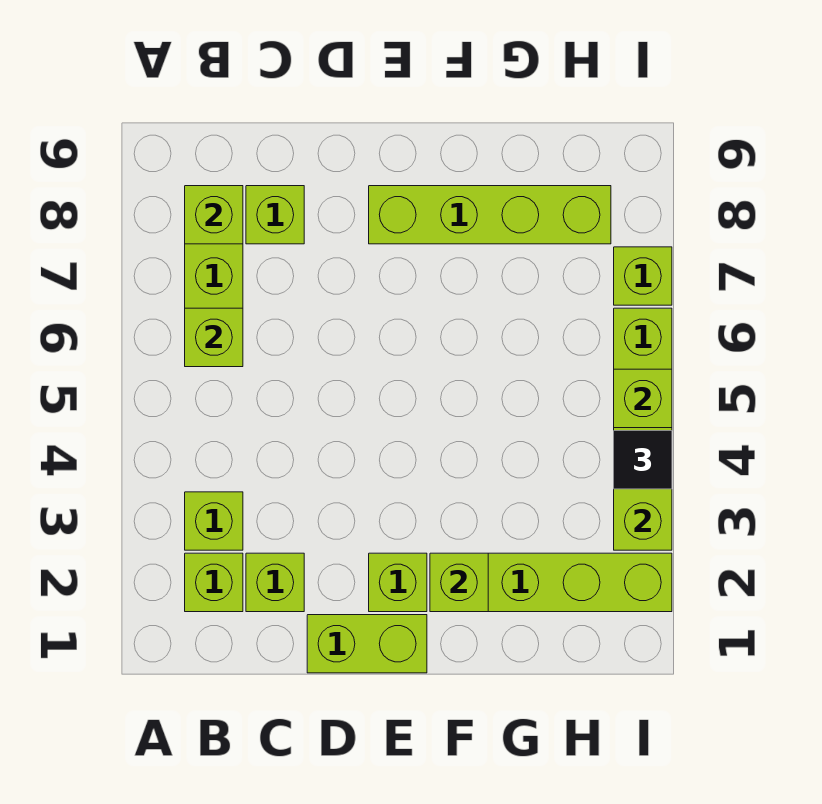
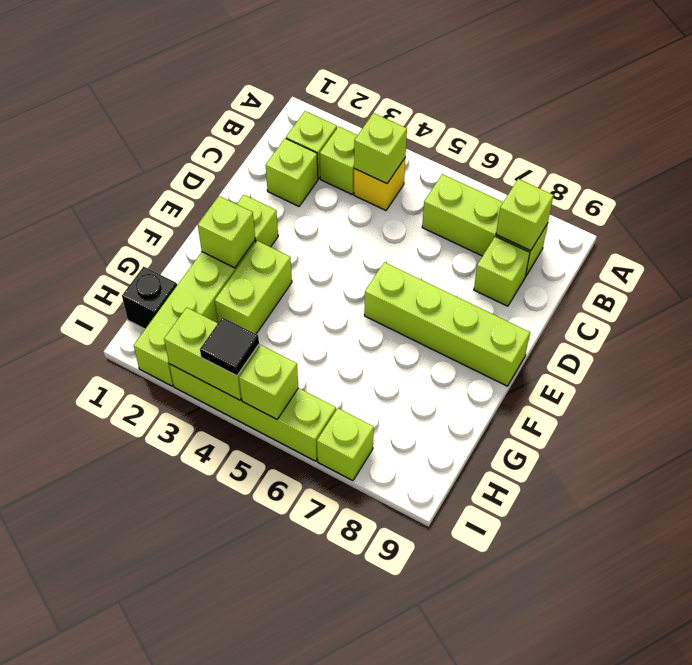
none -> yellow 1x1 brick [354,158,405,210]
lime 1x1 brick [185,308,243,367] -> lime 1x1 brick moved to [354,113,407,184]
lime 1x2 brick [307,615,427,673] -> lime 1x2 brick moved to [215,241,292,334]
lime 1x4 brick [369,186,611,244] -> lime 1x4 brick turned to [364,262,530,386]
none -> black 1x1 brick [122,267,177,329]

